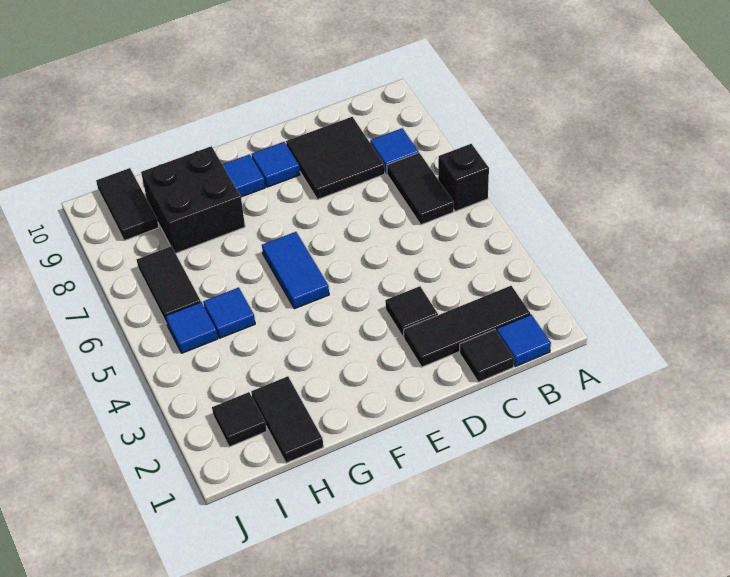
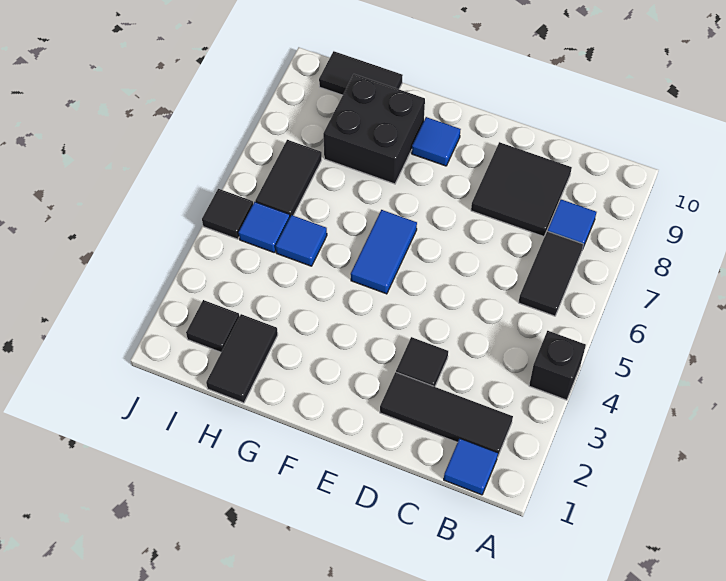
black 1x1 brick [438,144,489,211] -> black 1x1 brick moved to [529,331,586,400]
black 1x1 tile [460,330,514,382] -> black 1x1 tile moved to [202,189,253,239]
blue 1x1 tile [252,142,300,187] -> none
black 1x2 tile [96,168,159,241] -> black 1x2 tile turned to [319,51,403,95]

